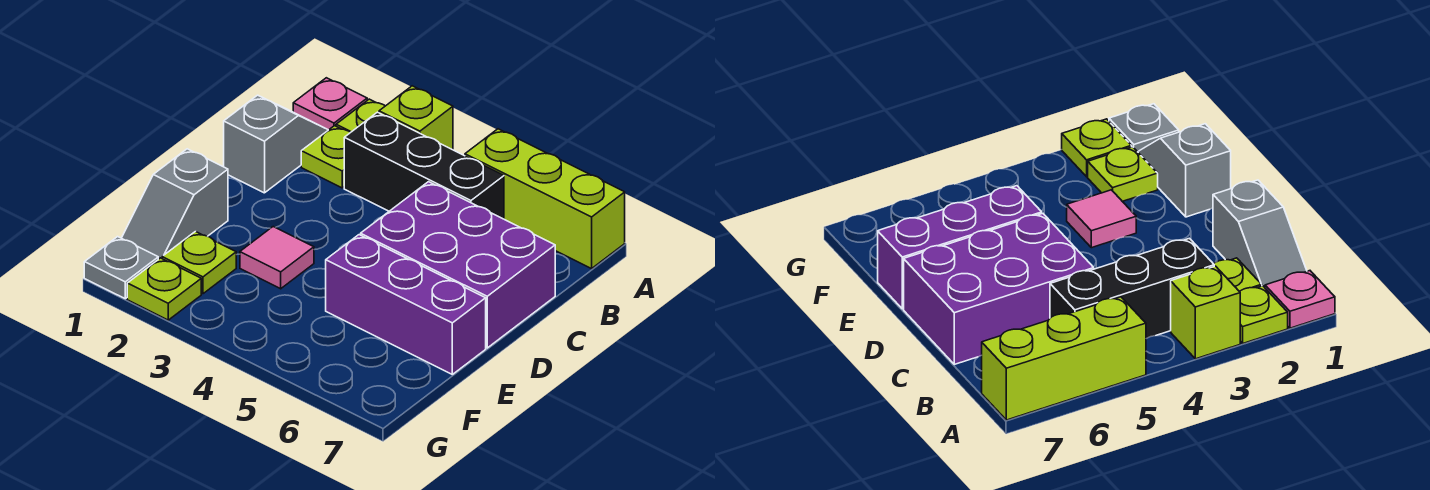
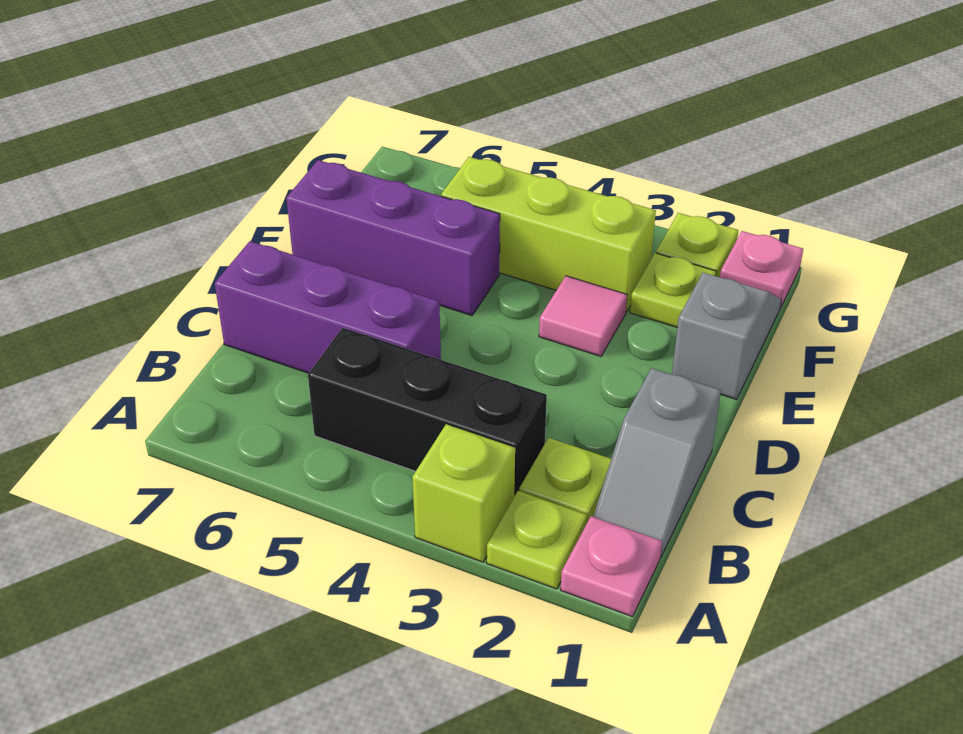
lime 1x3 brick [465,129,625,269] -> lime 1x3 brick moved to [441,157,656,312]
purple 2x3 brick [361,182,555,348] -> purple 1x3 brick [215,241,441,373]
grey 1x1 plate [84,237,158,299] -> pink 1x1 plate [720,231,803,308]

